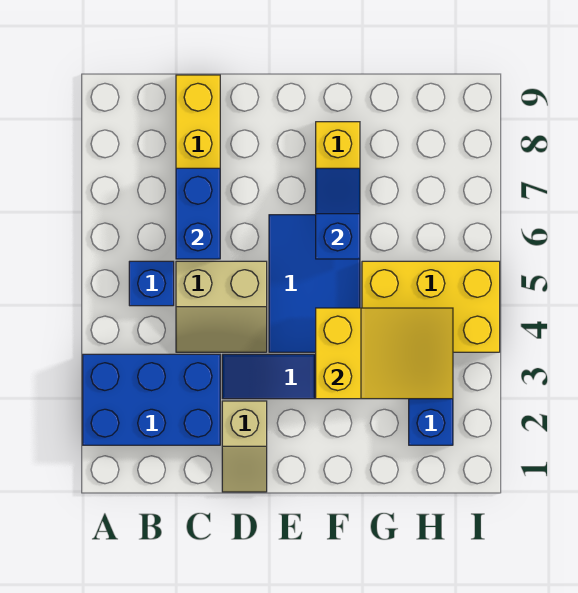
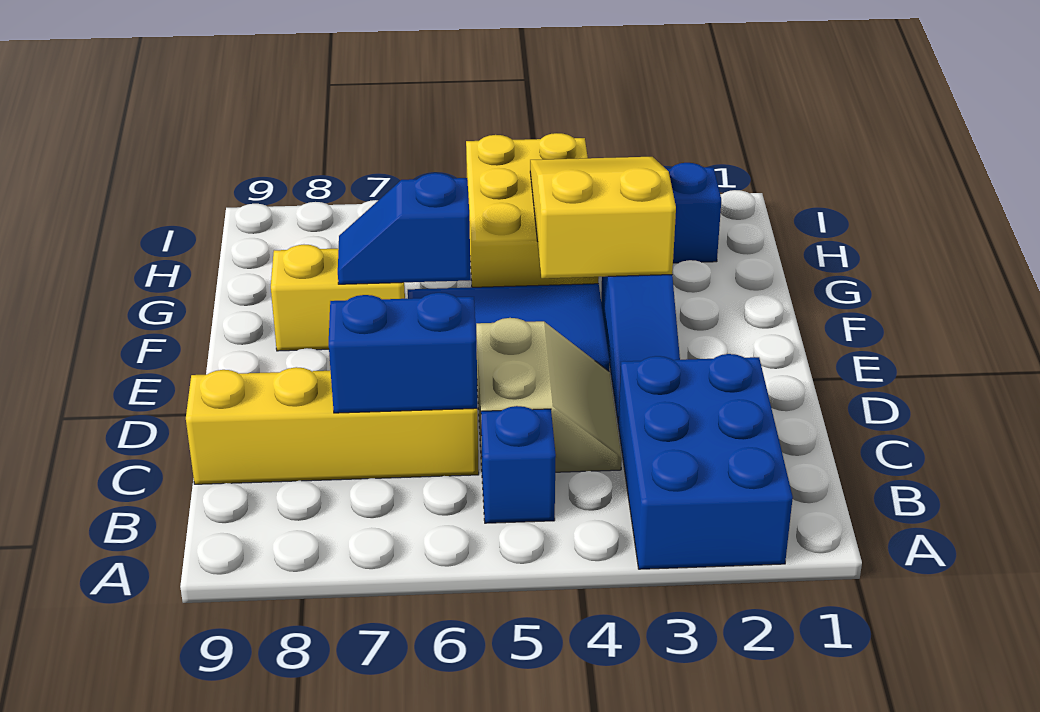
tan 1x2 slope [222,401,267,492] -> none

